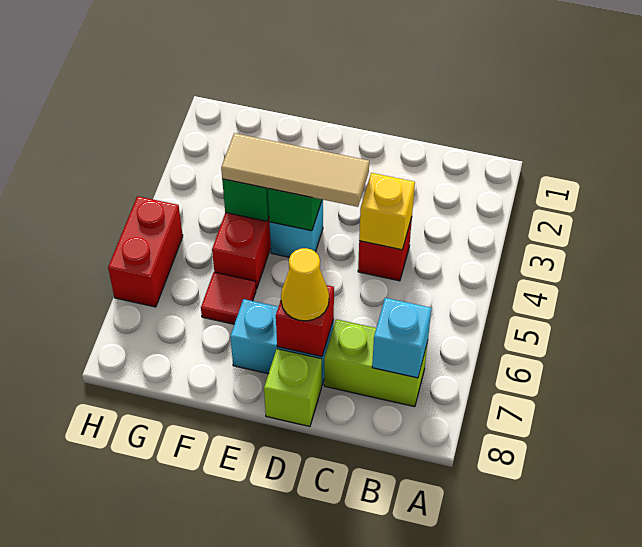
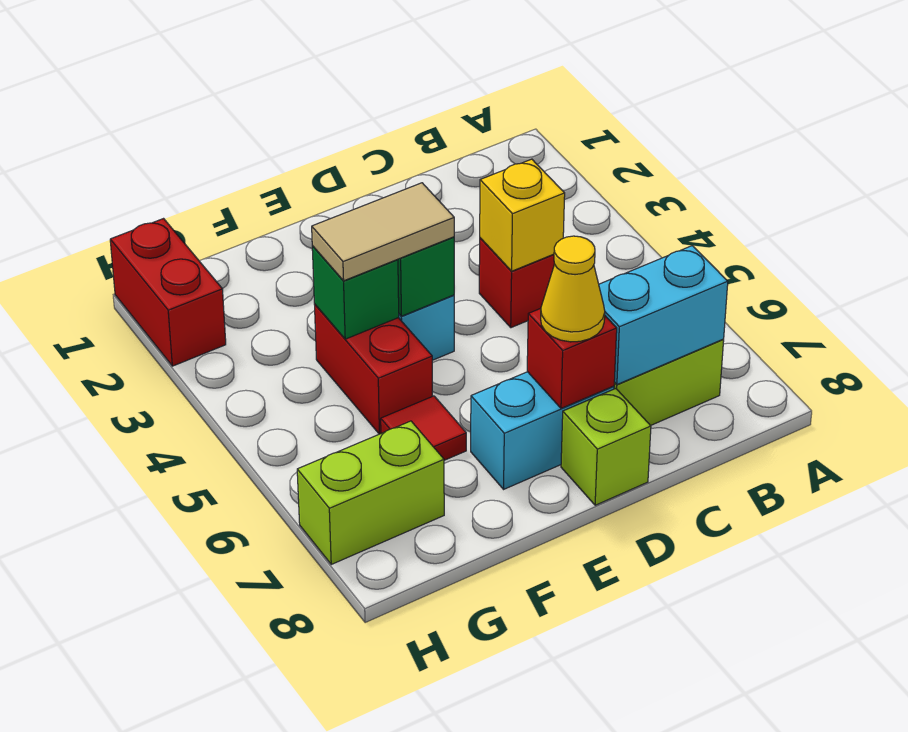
cyan 1x1 brick [372,298,431,378] -> cyan 1x2 brick [599,246,728,384]
tan 1x3 tile [221,133,369,207] -> tan 1x2 tile [312,183,454,281]
none -> lime 1x2 brick [297,421,444,564]
red 1x2 brick [108,196,183,307] -> red 1x2 brick moved to [110,219,226,366]

